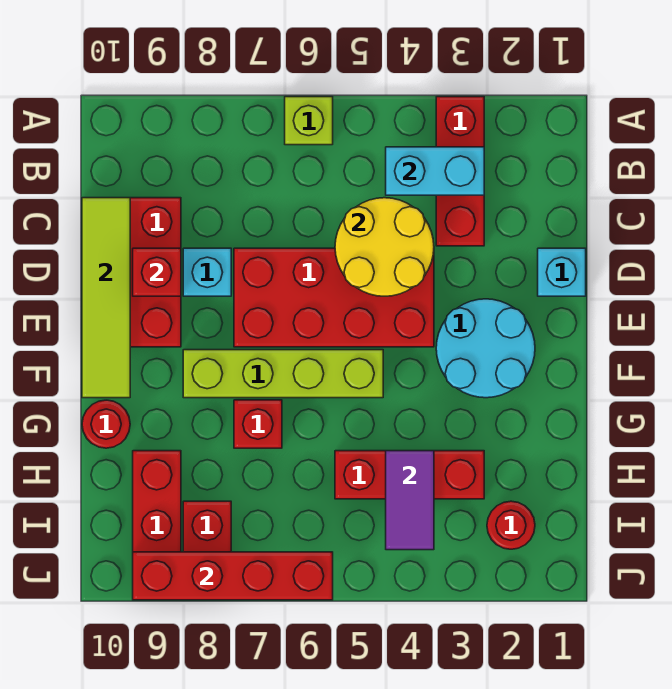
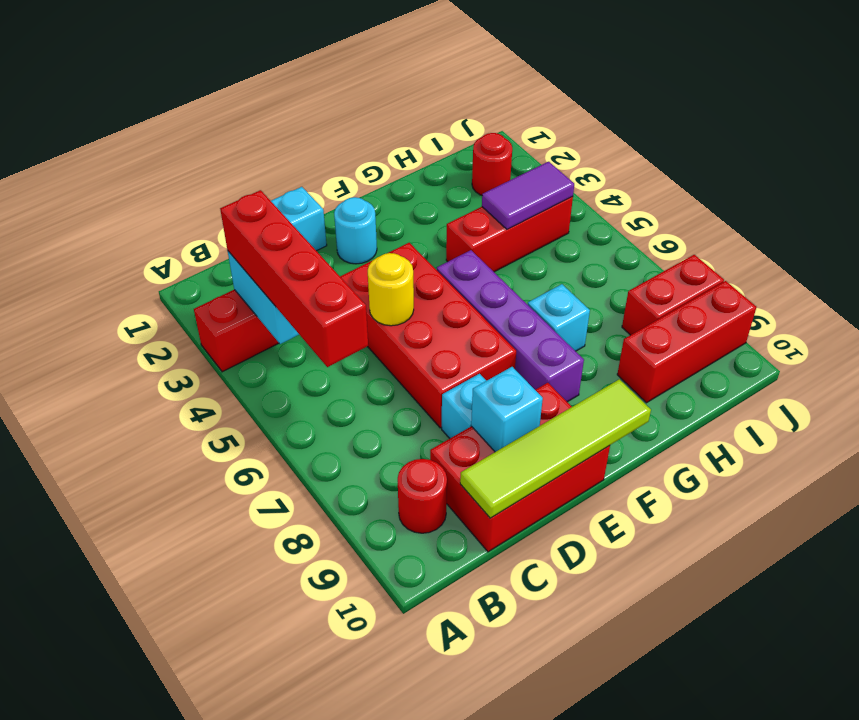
lime 1x1 brick [285,97,333,145] -> none
yellow 2x2 round brick [335,198,434,296] -> yellow 1x1 round brick [368,253,414,326]
red 1x1 brick [133,248,181,296] -> cyan 1x1 brick [471,367,543,452]
cyan 2x2 round brick [436,299,535,398] -> cyan 1x1 round brick [334,197,377,264]
lime 1x4 brick [183,350,383,398] -> purple 1x4 brick [437,250,584,402]
red 1x1 brick [234,400,282,448] -> cyan 1x1 brick [528,284,590,351]
red 1x1 round brick [82,400,130,448] -> red 1x1 round brick moved to [398,459,447,533]
red 1x3 brick [335,451,484,499] -> red 1x3 brick turned to [446,197,573,272]
red 1x4 brick [133,552,333,600] -> red 1x4 brick moved to [220,190,368,367]

